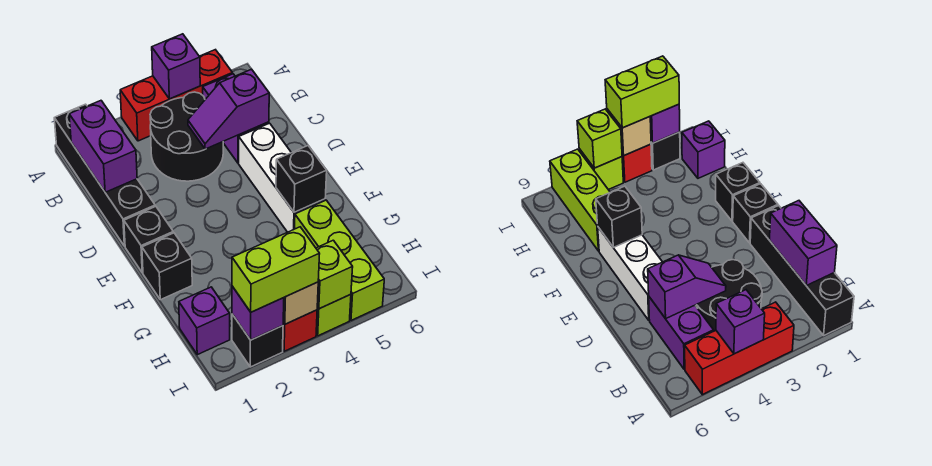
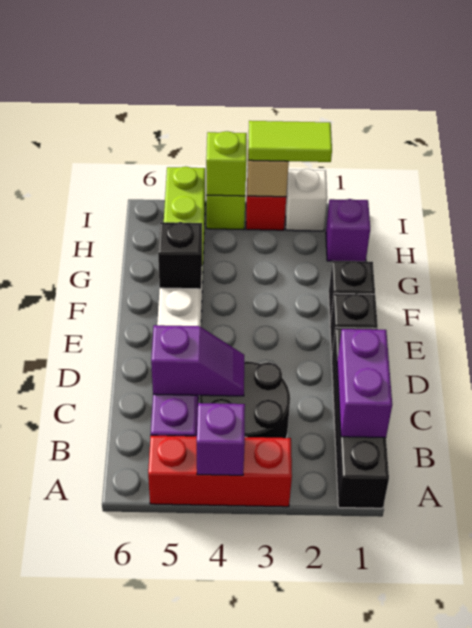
black 1x1 brick [232,314,283,367] -> white 1x1 brick [286,169,327,231]
purple 1x1 brick [232,286,284,340] -> none
lime 1x2 brick [232,227,320,312] -> lime 1x2 tile [249,121,332,162]

